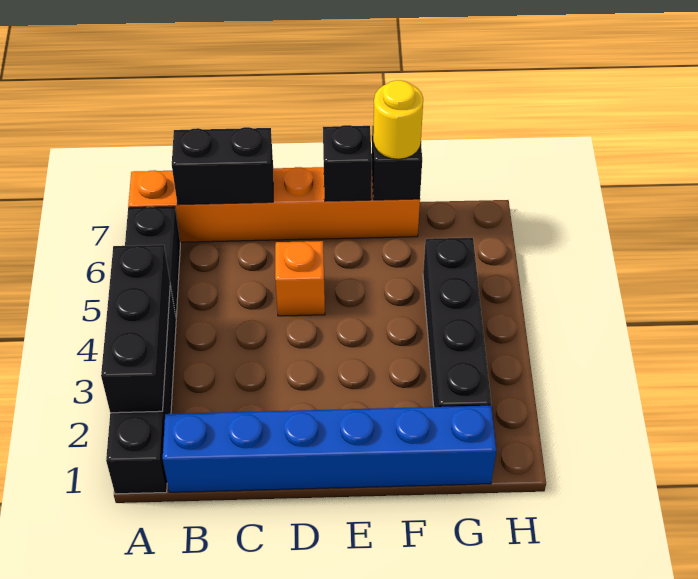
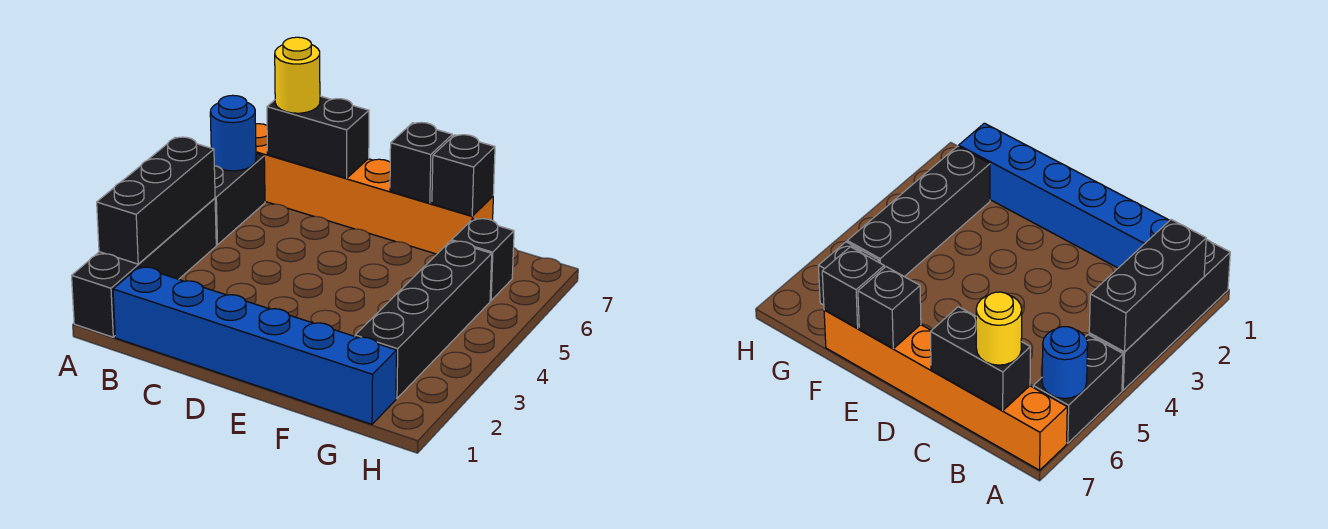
none -> blue 1x1 round brick [210,95,256,171]
orange 1x1 brick [275,241,325,316] -> none
yellow 1x1 round brick [373,80,423,159] -> yellow 1x1 round brick moved to [275,37,320,113]
none -> black 1x1 brick [452,218,514,301]

